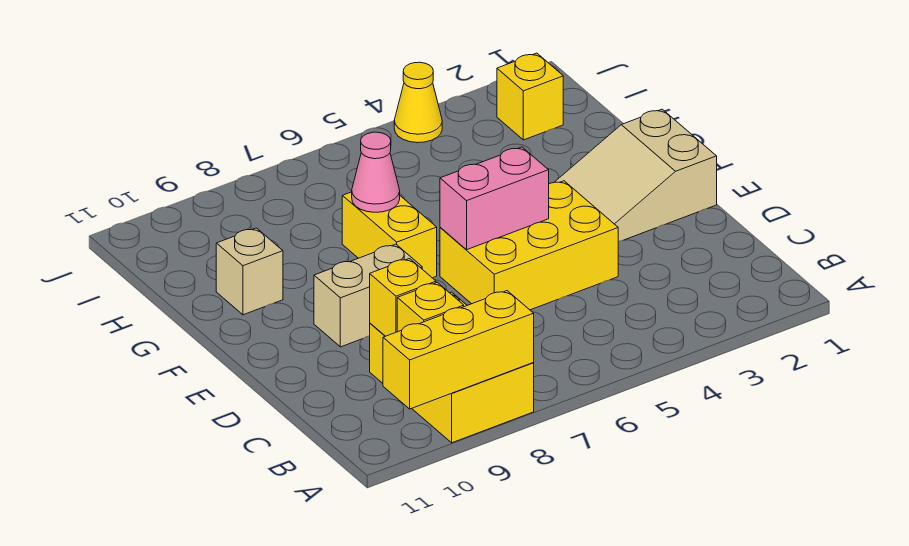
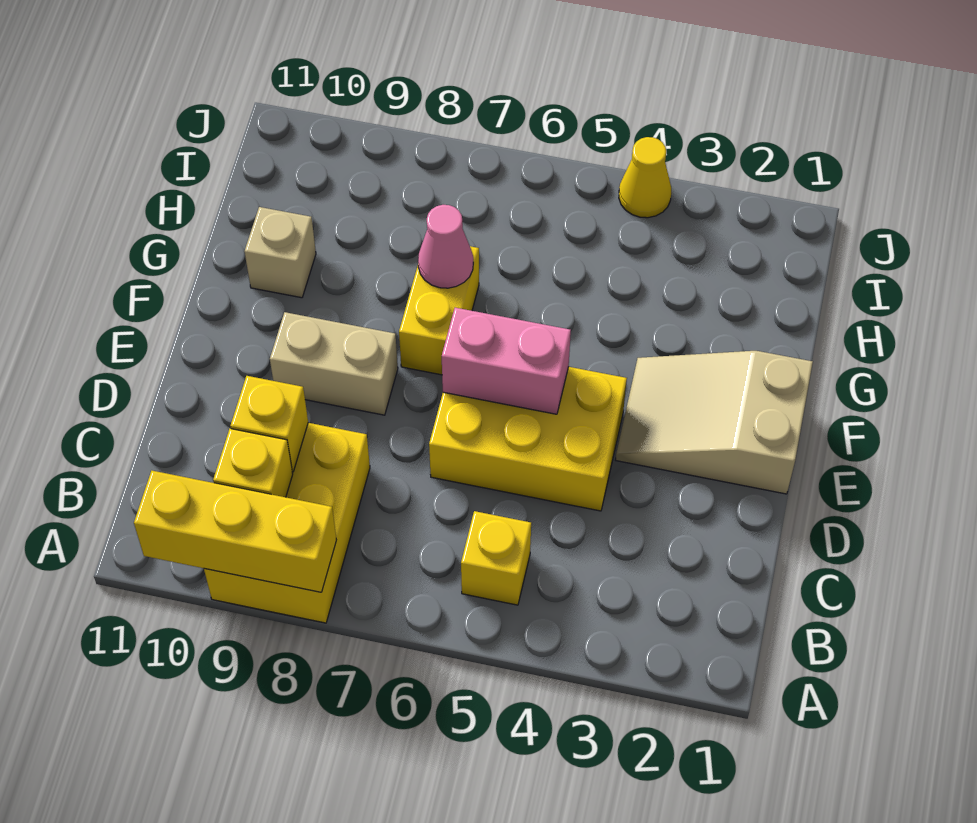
yellow 1x1 brick [497,53,563,140] -> yellow 1x1 brick moved to [461,511,531,605]

